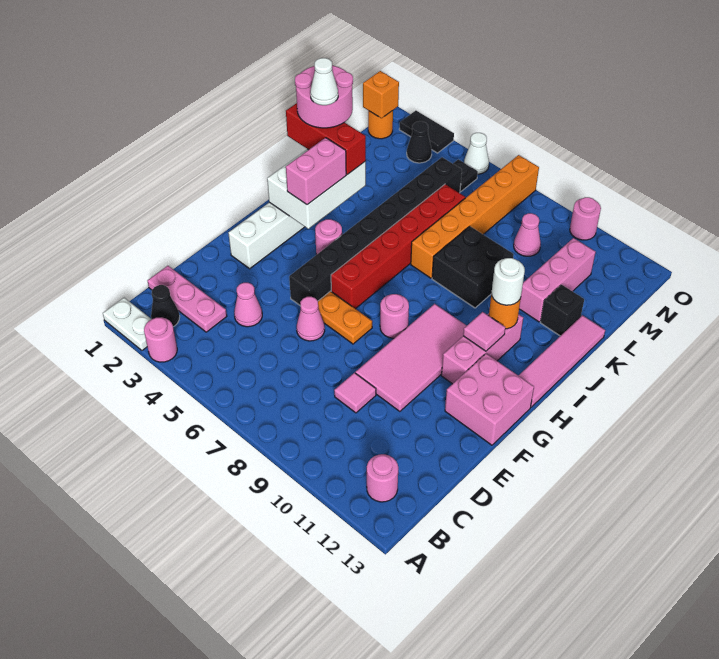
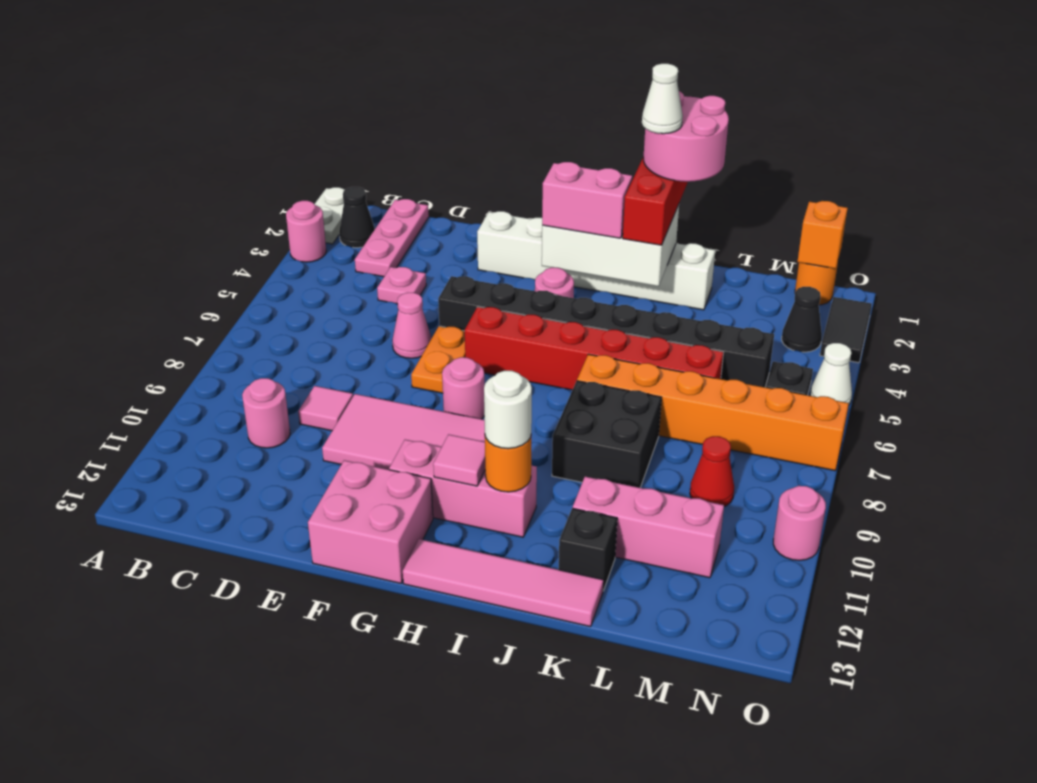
pink 1x1 round brick [367,454,398,502] -> pink 1x1 round brick moved to [242,378,290,448]
pink 1x1 cone [234,283,262,327] -> pink 1x1 plate [377,267,426,304]
pink 1x1 cone [514,213,541,256] -> red 1x1 cone [690,436,734,507]

